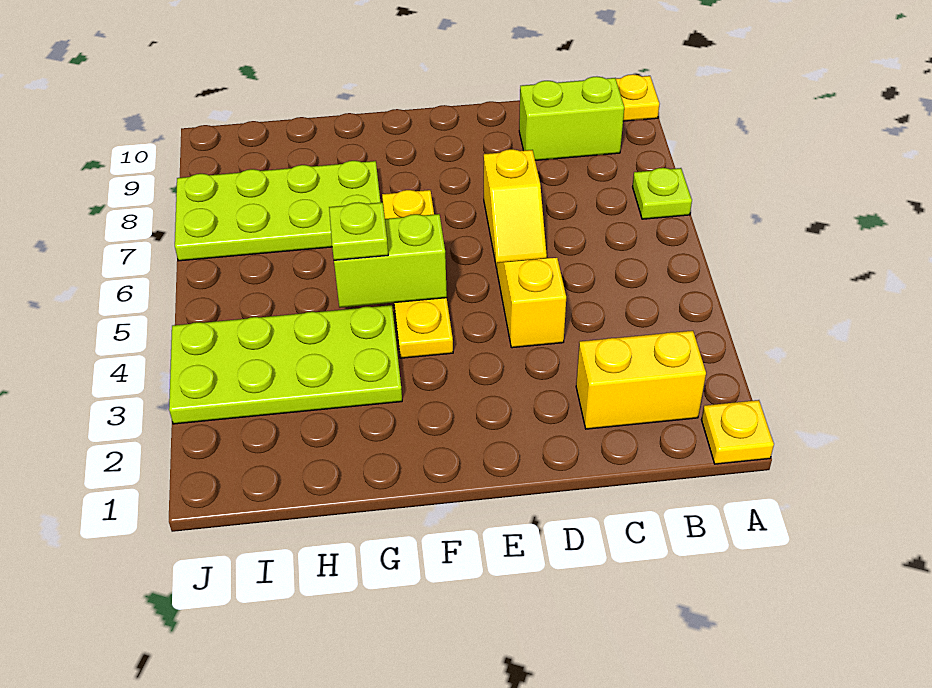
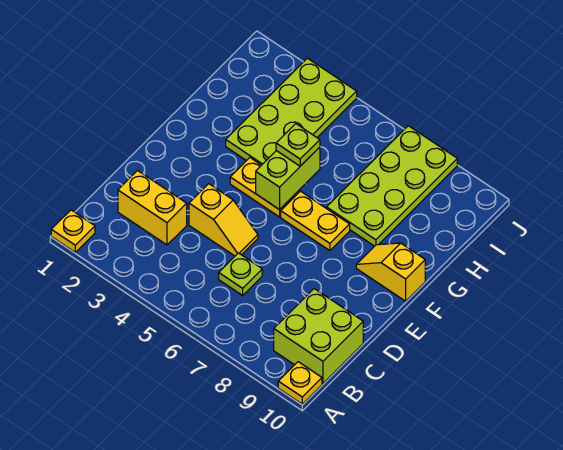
lime 1x1 plate [633,168,692,219] -> lime 1x1 plate moved to [219,253,262,295]
yellow 1x2 brick [576,331,706,429] -> yellow 1x2 brick turned to [118,171,187,245]
lime 1x2 brick [519,77,624,160] -> lime 2x2 brick [274,289,363,384]
yellow 1x2 slope [484,149,547,268] -> yellow 1x2 slope moved to [356,243,425,301]

